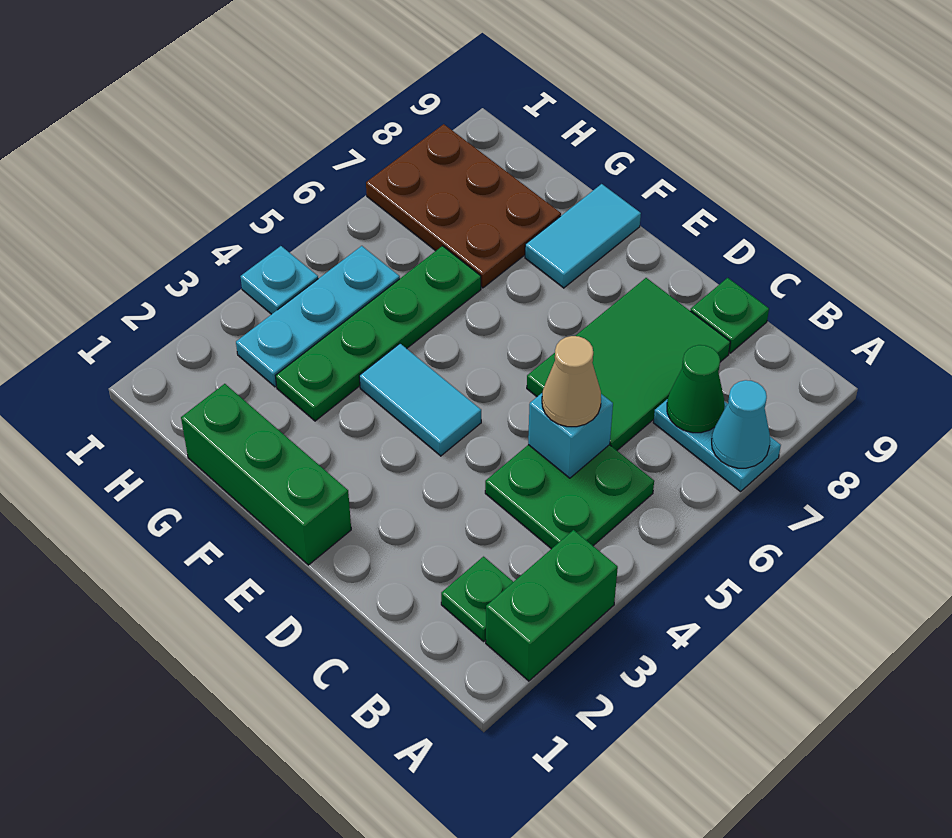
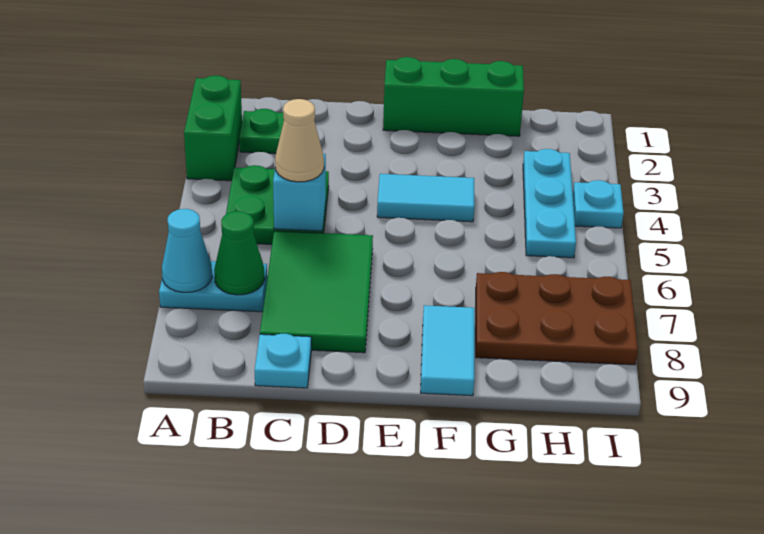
green 1x1 plate [691,278,769,353] -> cyan 1x1 plate [255,334,311,388]
green 1x4 plate [276,246,481,421] -> none

